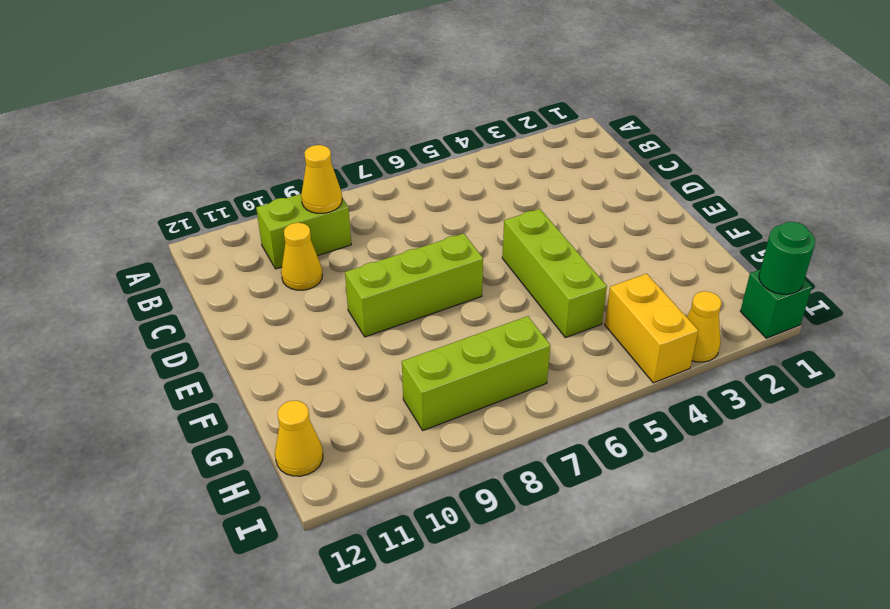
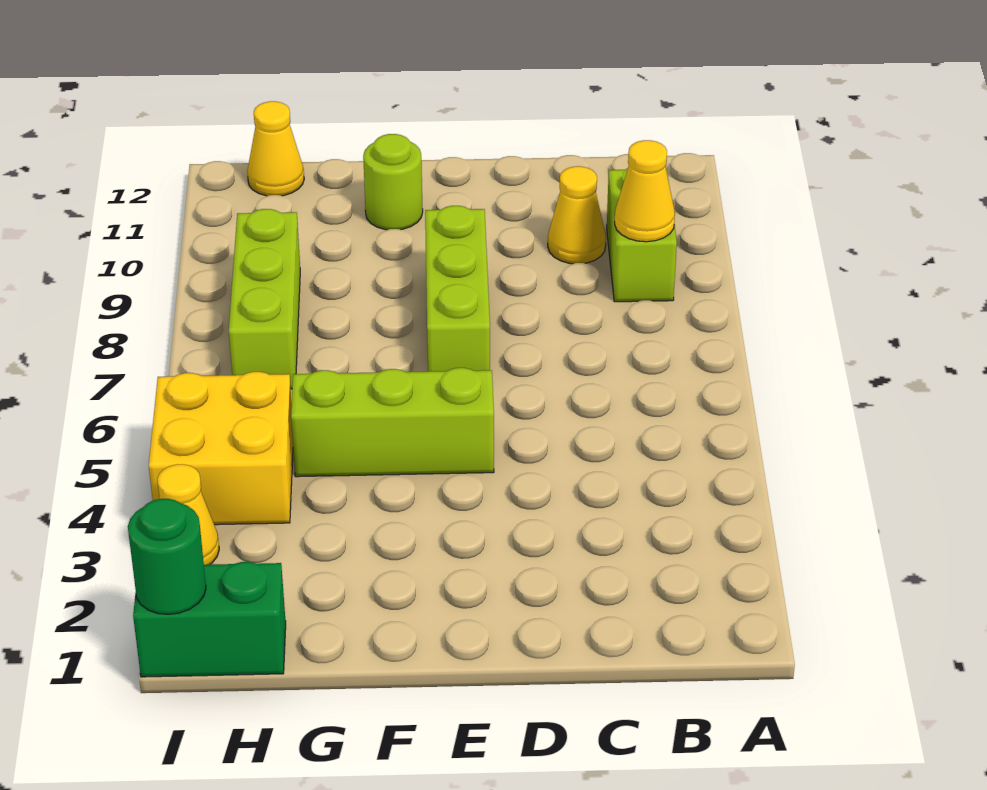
none -> lime 1x1 round brick [363,134,423,230]
yellow 1x2 brick [605,274,698,383] -> yellow 2x2 brick [149,372,293,525]
green 1x1 brick [740,269,812,338] -> green 1x2 brick [133,562,286,677]

